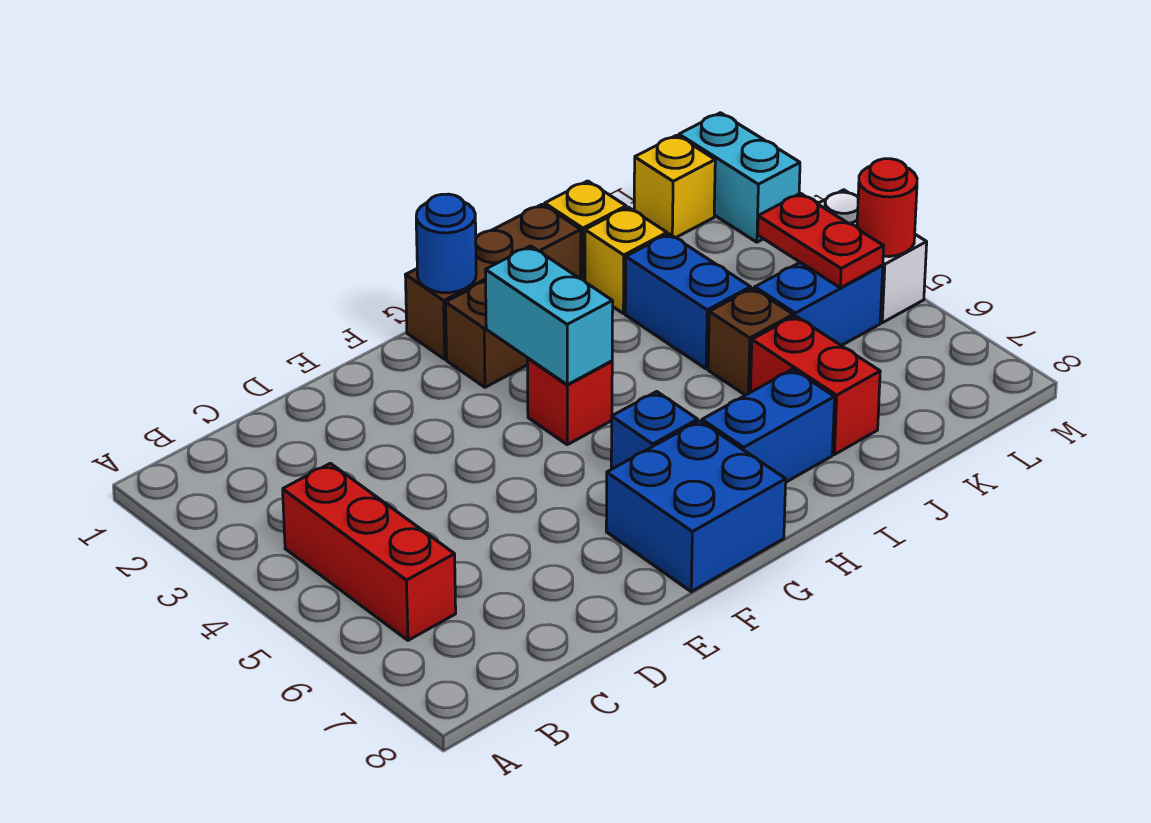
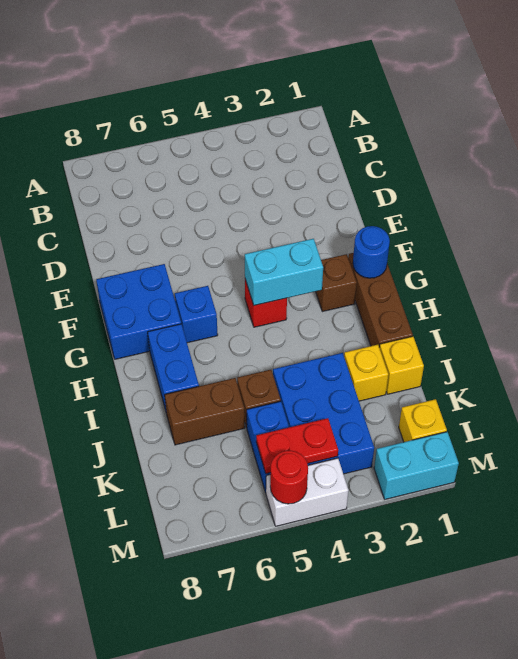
red 1x3 brick [283,463,456,640] -> none
blue 1x2 brick [625,234,751,369] -> blue 2x3 brick [273,353,374,474]
red 1x2 brick [751,316,880,455] -> brown 1x2 brick [165,378,245,445]

